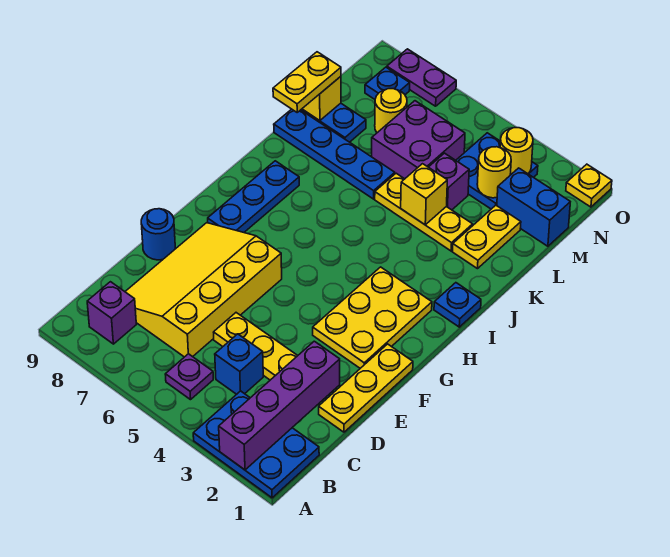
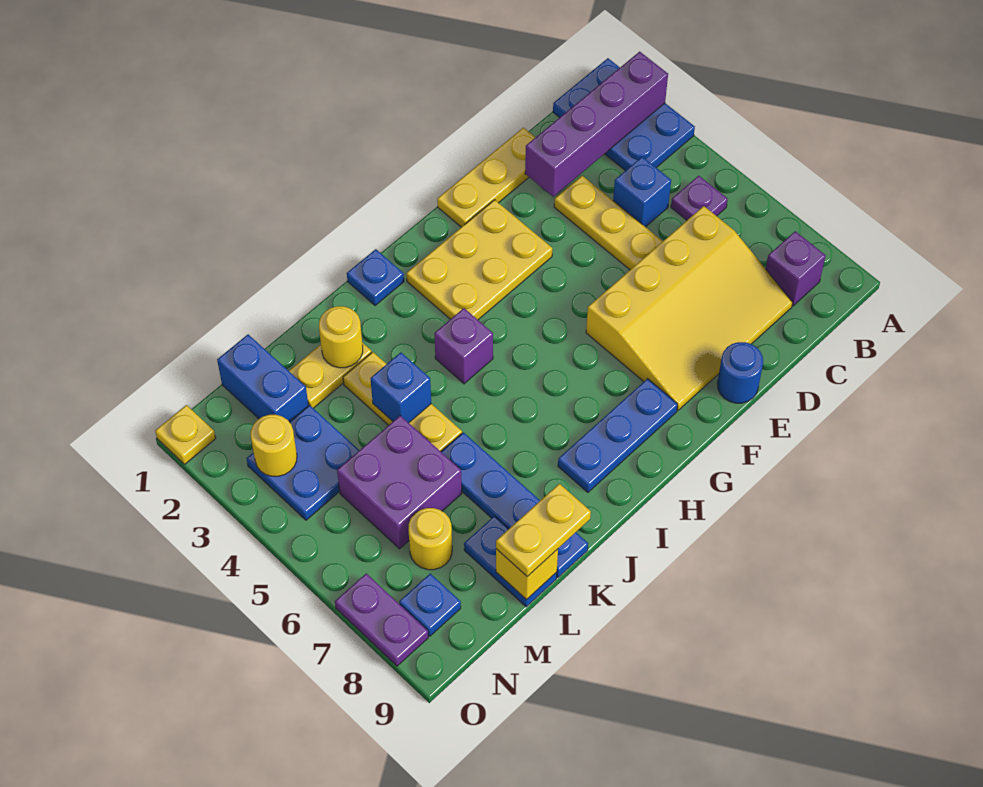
yellow 1x1 brick [401,164,447,225] -> blue 1x1 brick [370,352,431,423]
purple 1x1 brick [429,153,469,210] -> purple 1x1 brick moved to [434,308,493,384]
yellow 1x1 round brick [477,147,511,198] -> yellow 1x1 round brick moved to [319,306,363,368]

